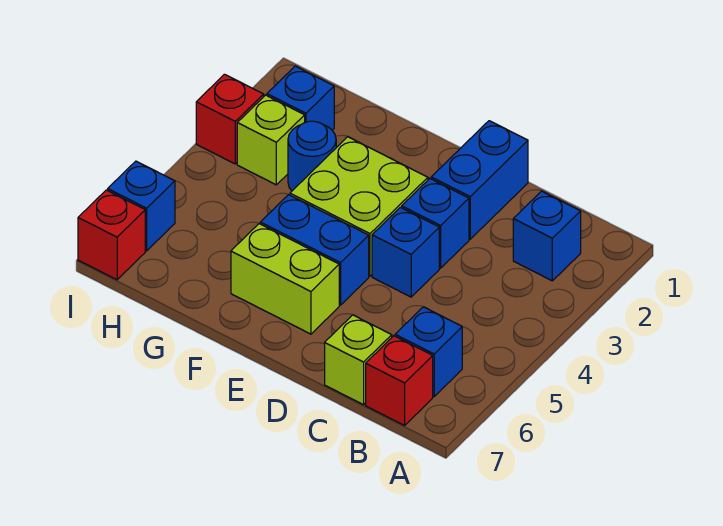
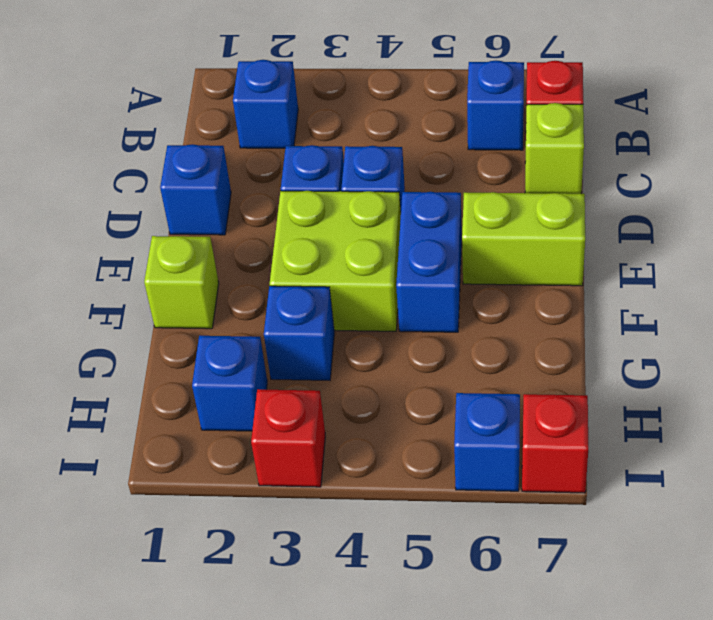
blue 1x2 brick [431,121,528,239] -> blue 1x1 brick [160,144,231,235]
lime 1x2 brick [231,224,339,334] -> lime 1x2 brick turned to [462,192,585,286]
blue 1x1 round brick [288,121,336,191] -> blue 1x1 brick [264,286,334,380]
lime 1x1 brick [237,95,305,185] -> lime 1x1 brick moved to [144,236,219,329]

